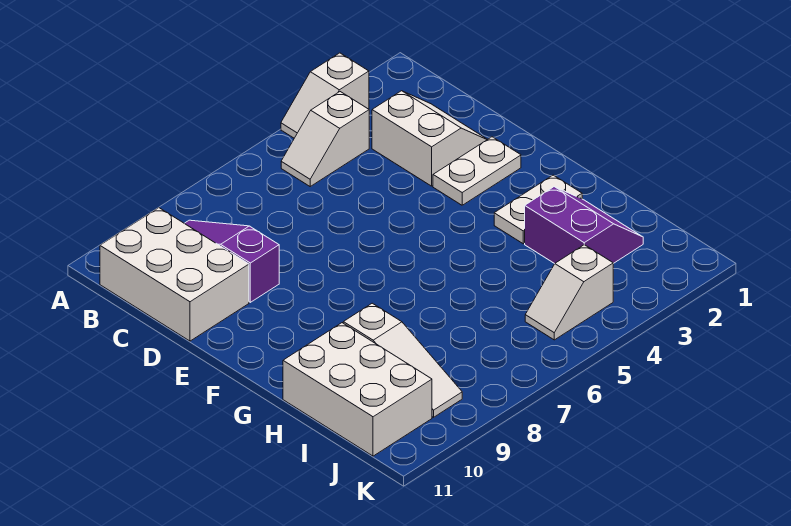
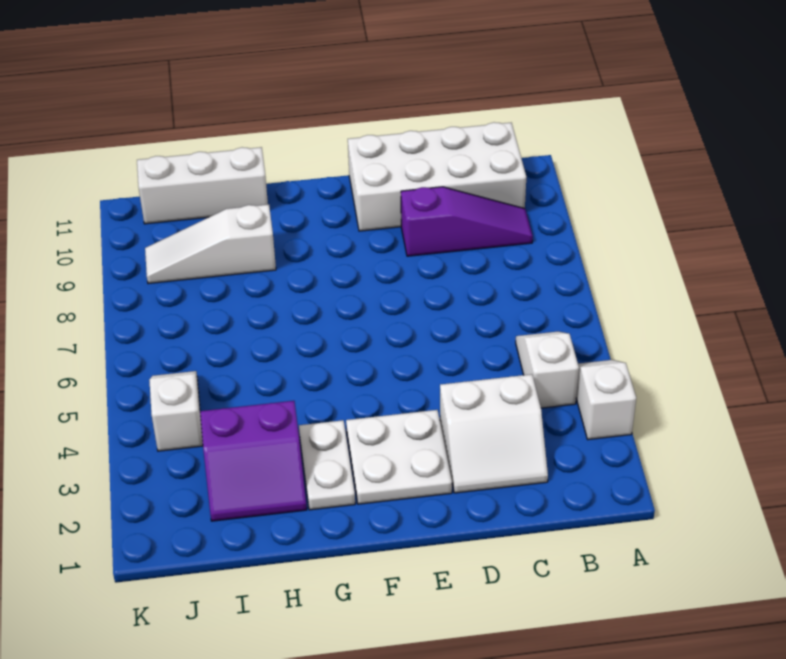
white 2x3 brick [100,208,249,341] -> white 2x4 brick [348,122,526,231]
white 1x2 plate [433,137,521,205] -> white 2x2 plate [346,410,452,504]
white 2x3 brick [283,323,432,456] -> white 1x3 brick [137,147,268,224]

